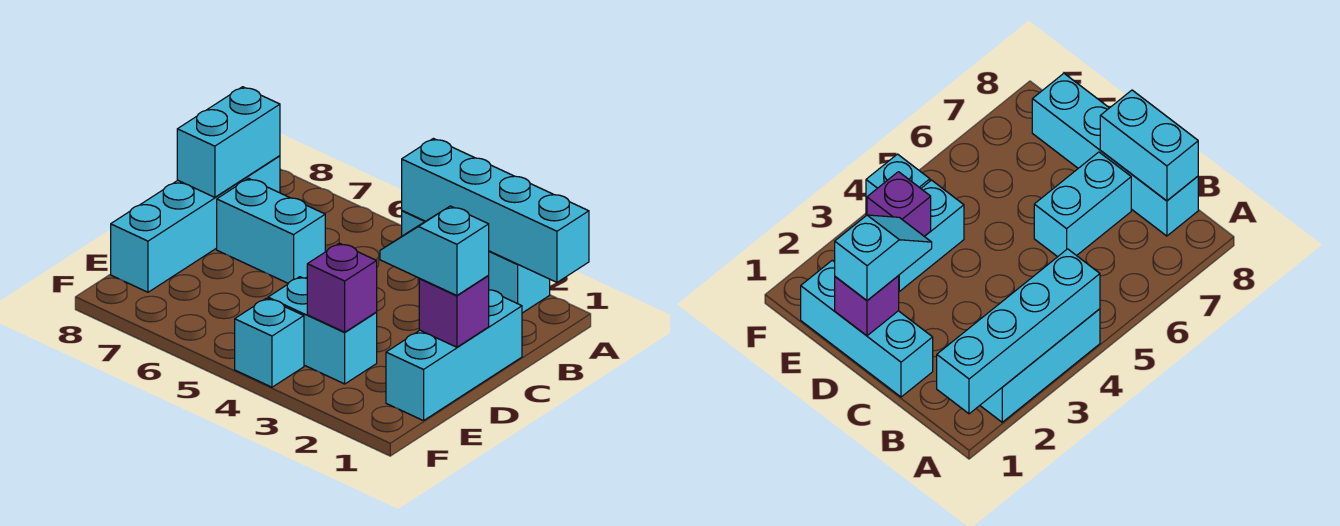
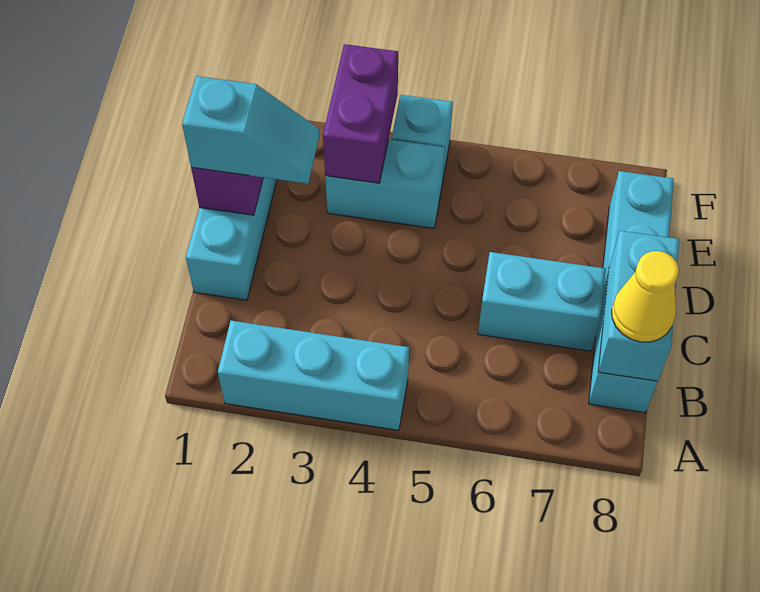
cyan 1x4 brick [402,139,589,282] -> none
none -> yellow 1x1 cone [612,251,679,342]
purple 1x1 brick [307,243,377,332] -> purple 1x2 brick [323,44,398,183]

